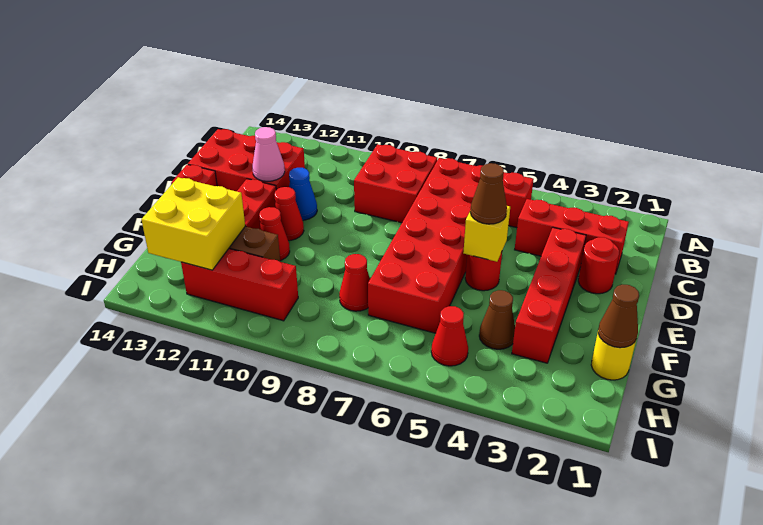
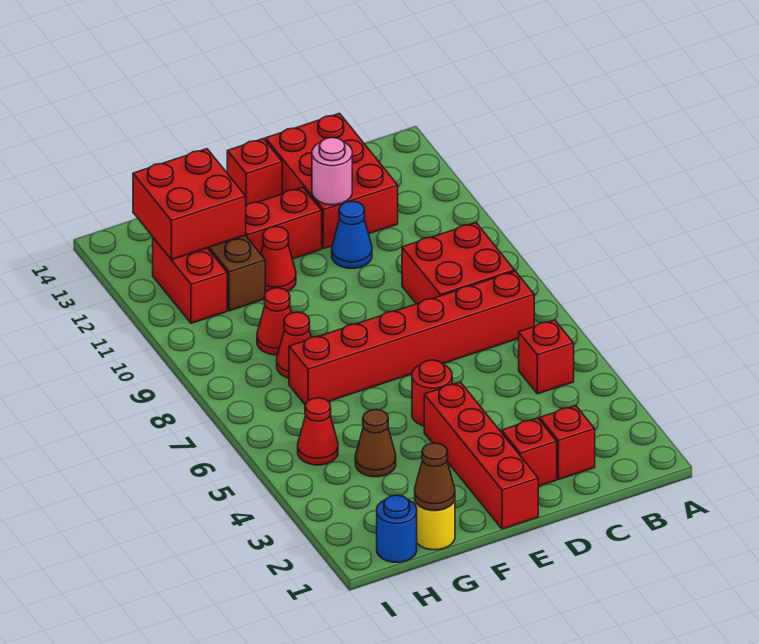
red 2x6 brick [368,158,482,333] -> red 1x6 brick [289,271,534,405]
red 1x3 brick [515,199,629,274] -> red 1x1 brick [540,406,595,480]
red 1x1 round brick [578,237,619,294] -> red 1x1 brick [502,418,557,486]
red 1x4 brick [512,228,586,363] -> red 1x4 brick turned to [424,382,538,529]
pink 1x1 cone [252,127,285,181] -> pink 1x1 round brick [312,138,352,205]
yellow 1x1 brick [463,206,510,262] -> none
brown 1x1 cone [470,163,507,224] -> none
red 1x1 cone [274,187,304,241] -> red 1x1 cone moved to [257,288,292,355]
yellow 2x2 brick [141,177,245,270] -> red 2x2 brick [133,149,246,260]
none -> blue 1x1 round brick [377,495,417,562]
red 1x3 brick [181,249,298,321] -> red 1x2 brick [153,238,227,323]

